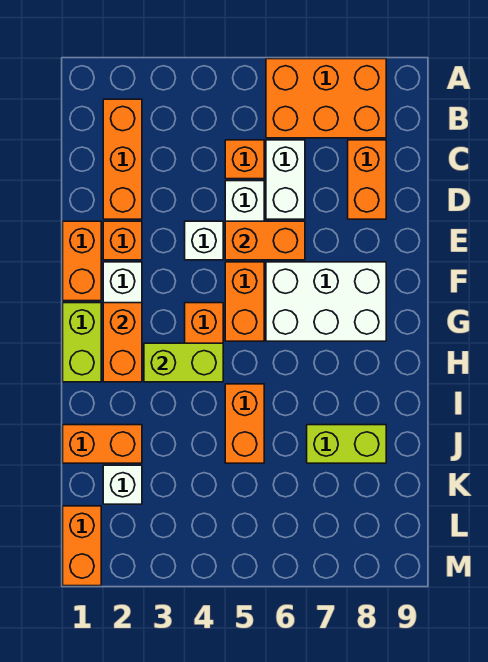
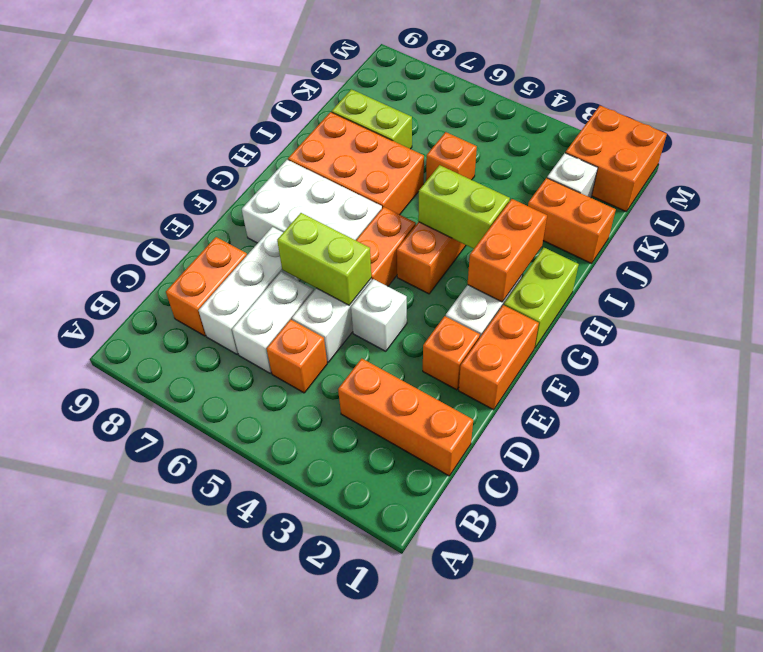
orange 2x3 brick [266,59,386,138] -> orange 2x3 brick moved to [288,112,424,215]
orange 1x3 brick [103,99,142,219] -> orange 1x3 brick turned to [338,358,473,476]
none -> white 1x3 brick [198,227,300,354]
orange 1x2 brick [225,221,305,260] -> lime 1x2 brick [277,213,371,305]
orange 1x2 brick [225,384,264,463] -> orange 1x1 brick [426,132,477,181]
orange 1x2 brick [63,506,101,586] -> orange 2x2 brick [566,106,667,211]

